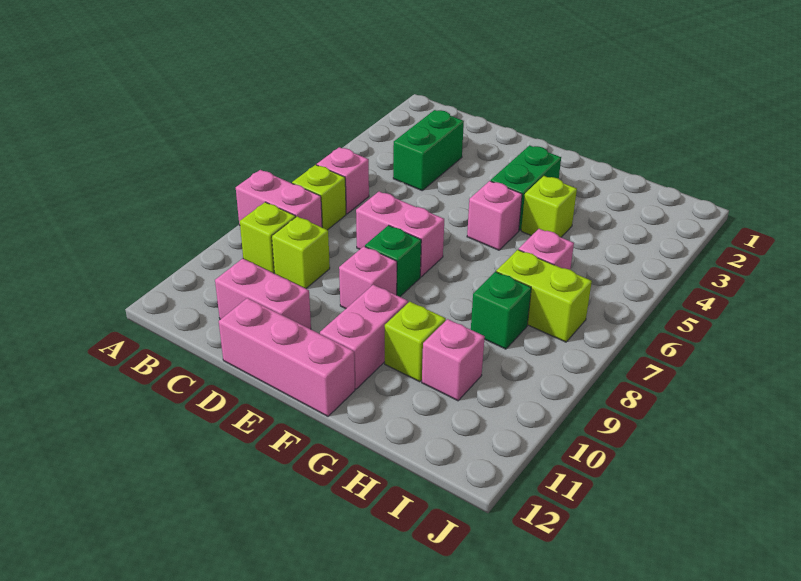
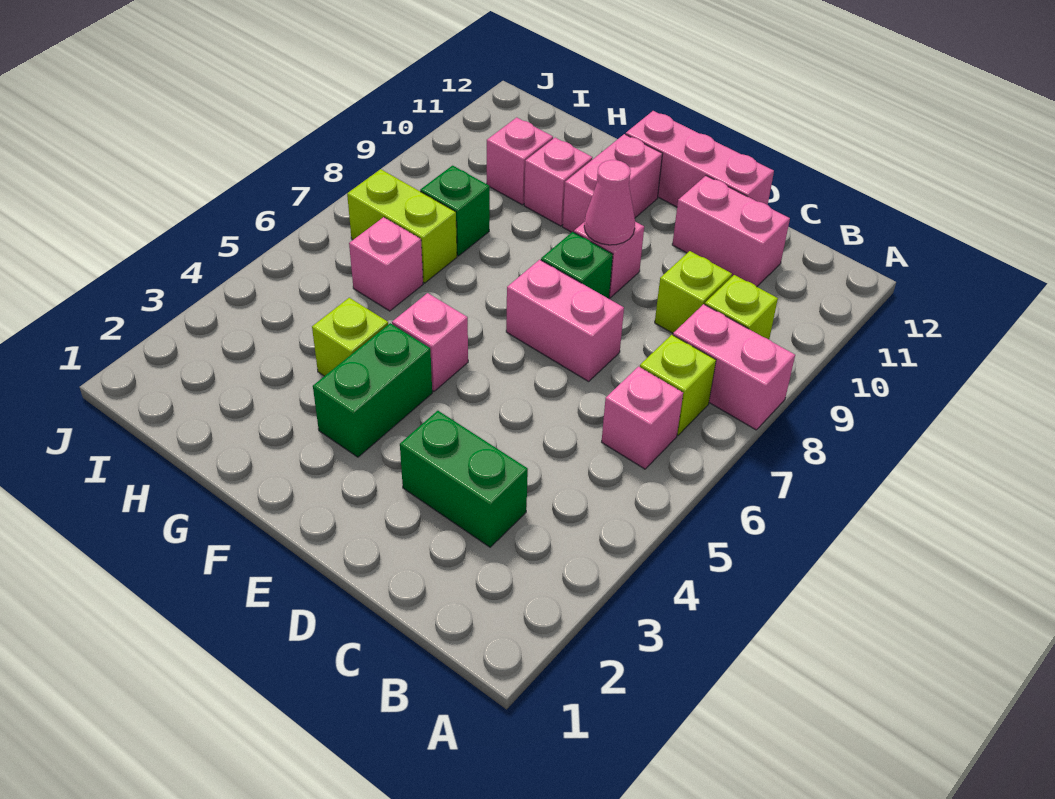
green 1x2 brick [393,110,464,190] -> green 1x2 brick turned to [400,411,528,547]
none -> pink 1x1 cone [584,160,635,245]
lime 1x1 brick [385,302,446,382] -> pink 1x1 brick [524,138,593,226]

